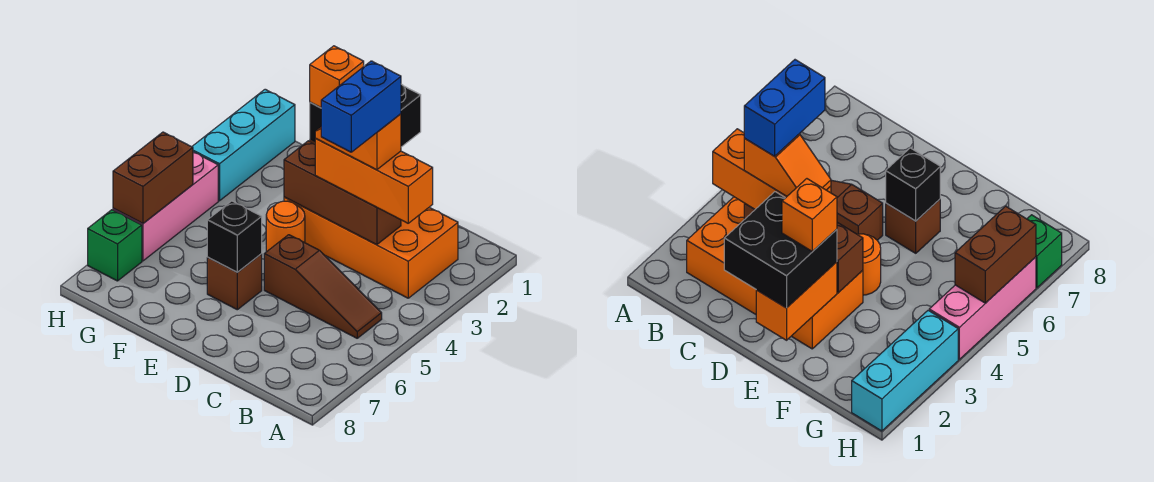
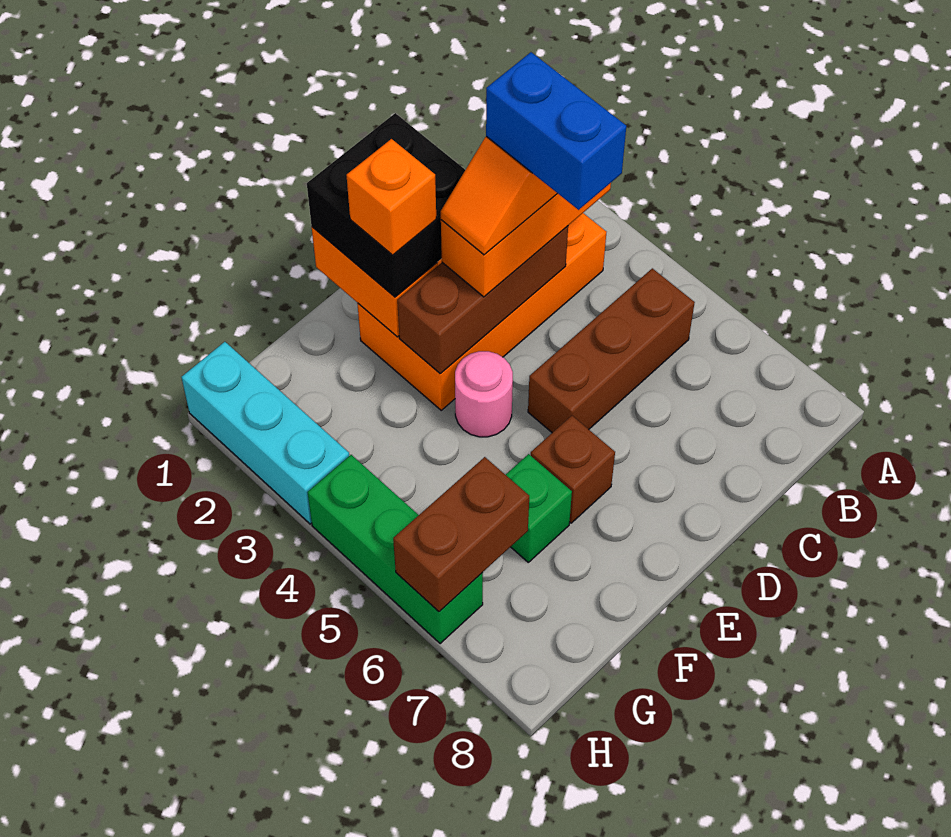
brown 1x3 slope [264,235,382,338] -> brown 1x3 brick [528,268,695,433]
orange 1x1 round brick [266,201,305,252] -> pink 1x1 round brick [455,351,513,437]
black 1x1 brick [207,201,262,272] -> none
pink 1x3 brick [113,152,218,261] -> green 1x3 brick [307,455,483,644]
brown 1x2 brick [113,132,193,224] -> brown 1x2 brick turned to [393,457,529,612]
green 1x1 brick [88,210,142,281] -> green 1x1 brick moved to [506,454,572,562]

